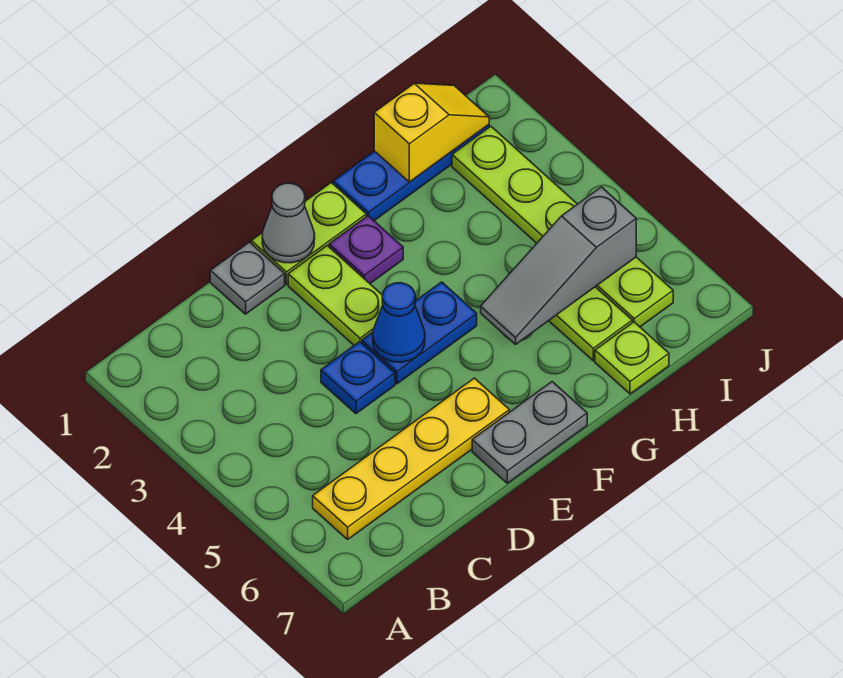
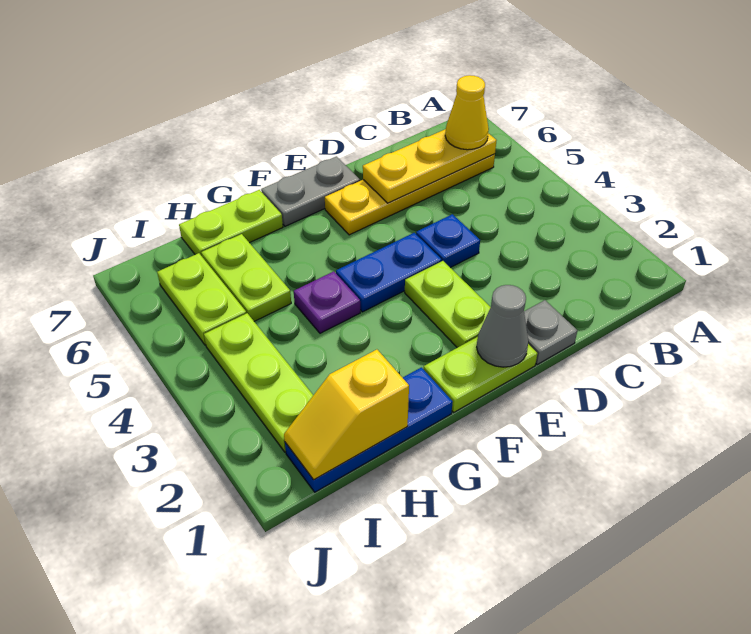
none -> yellow 1x3 plate [363,129,497,203]
none -> yellow 1x1 cone [445,75,489,150]
blue 1x1 cone [373,283,425,362] -> none
purple 1x1 plate [329,216,403,283] -> purple 1x1 plate moved to [294,271,360,333]
grey 1x3 slope [481,187,636,344] -> none
lime 1x1 plate [595,322,669,394] -> lime 1x2 plate [179,190,283,256]

